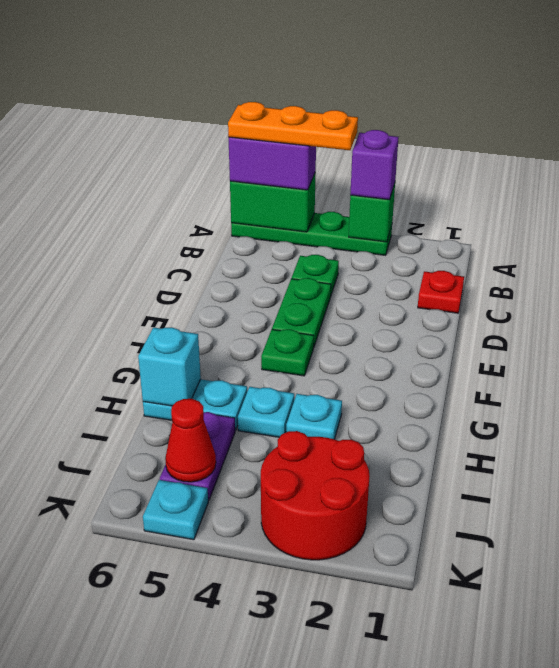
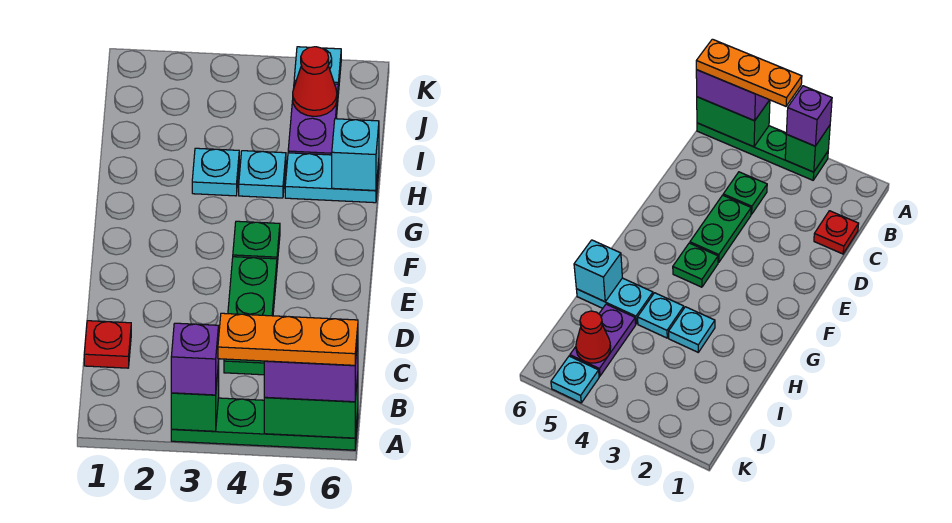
red 2x2 round brick [261,431,370,560] -> none

